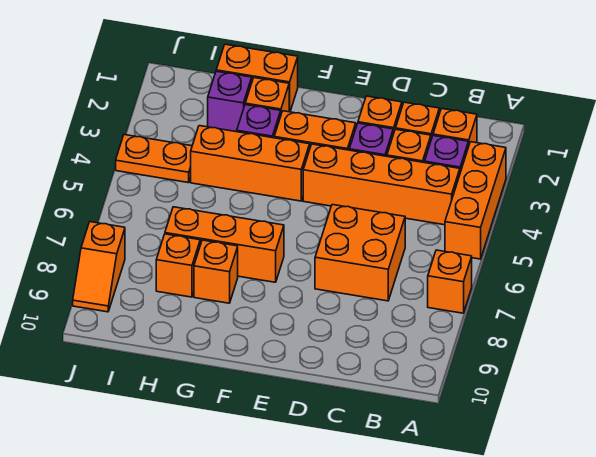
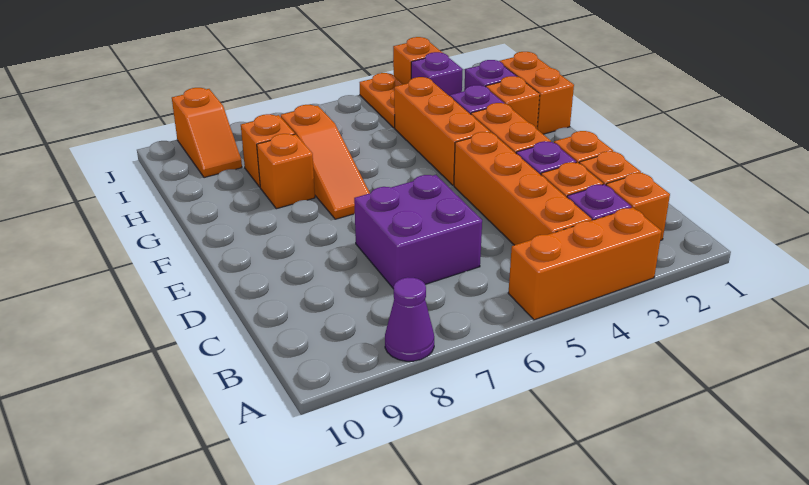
orange 1x1 brick [428,250,472,313] -> orange 1x1 brick moved to [393,37,442,84]
none -> purple 1x1 cone [385,277,434,361]
orange 2x2 brick [315,205,405,301] -> purple 2x2 brick [354,175,482,289]
orange 1x3 brick [165,207,284,282] -> orange 1x3 slope [281,105,370,219]
none -> purple 1x1 brick [411,52,463,96]
orange 1x2 slope [73,222,125,312] -> orange 1x2 slope turned to [172,88,242,178]

